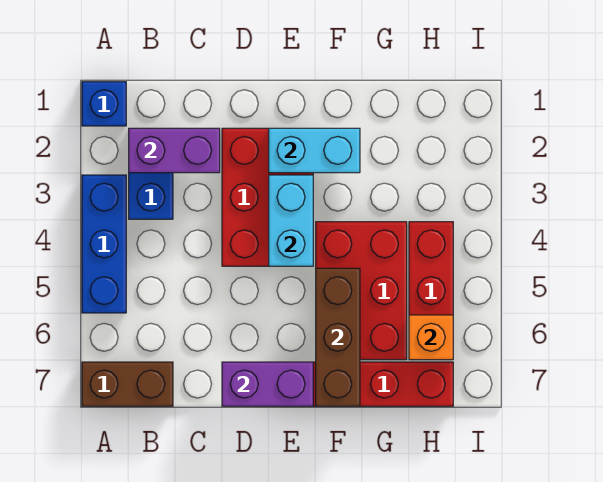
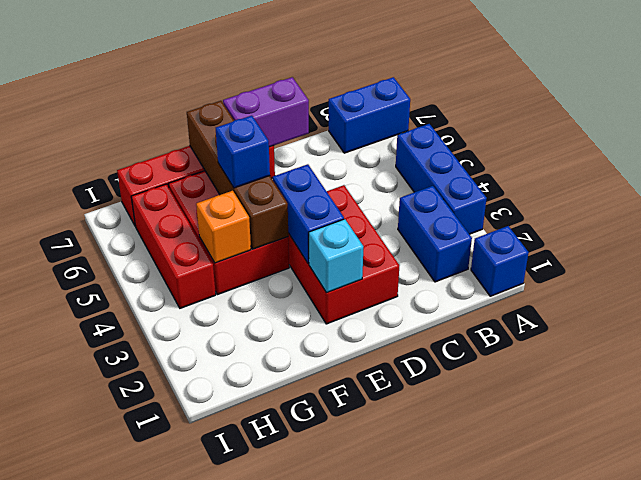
brown 1x2 brick [82,362,173,406] -> blue 1x2 brick [329,77,410,153]
purple 1x2 brick [129,128,220,173] -> none
cyan 1x2 brick [269,128,360,173] -> cyan 1x1 brick [309,219,364,293]
cyan 1x2 brick [269,175,313,266] -> blue 1x2 brick [273,164,344,264]
brown 1x3 brick [316,268,360,406] -> brown 1x4 brick [187,101,288,249]
none -> blue 1x1 brick [216,116,270,188]
orange 1x1 brick [409,315,453,360] -> orange 1x1 brick moved to [196,191,251,263]

